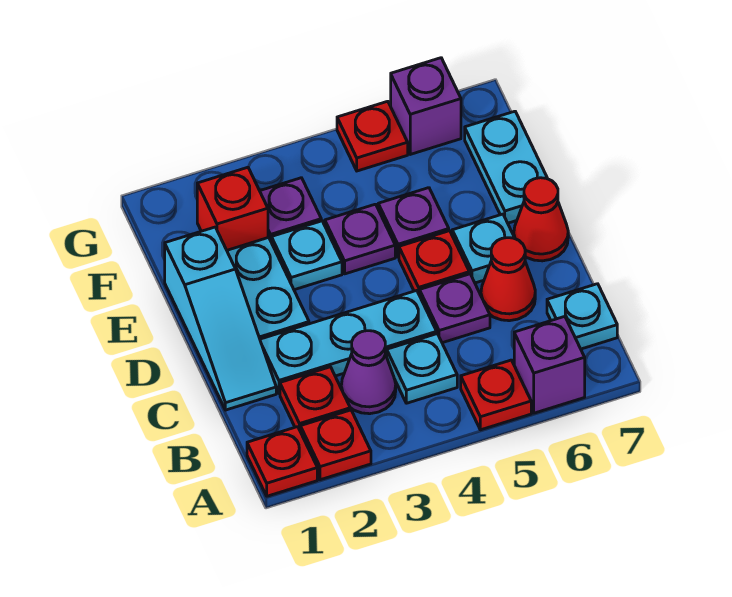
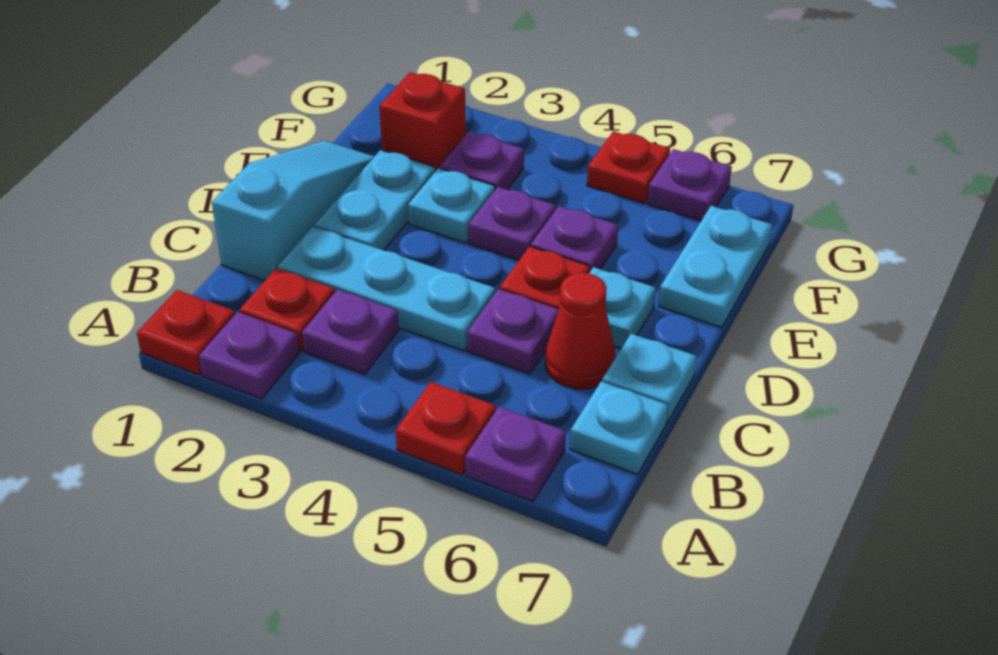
red 1x1 plate [300,410,371,480] -> purple 1x1 plate [199,312,299,399]
purple 1x1 brick [514,317,585,413] -> purple 1x1 plate [465,407,566,502]
purple 1x1 cone [341,331,396,414] -> purple 1x1 plate [302,289,399,374]
cyan 1x1 plate [387,334,457,403] -> cyan 1x1 plate moved to [602,334,696,422]
cyan 1x3 slope [165,227,276,410] -> cyan 1x3 slope turned to [212,141,374,280]
red 1x1 cone [514,178,568,261] -> none
purple 1x1 brick [391,58,461,154] -> purple 1x1 plate [648,149,732,221]

